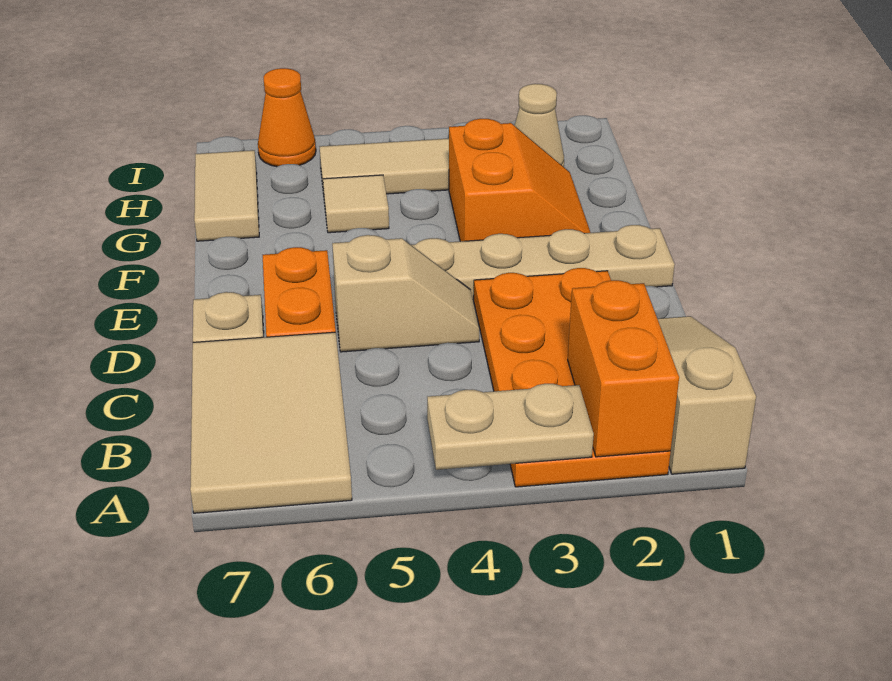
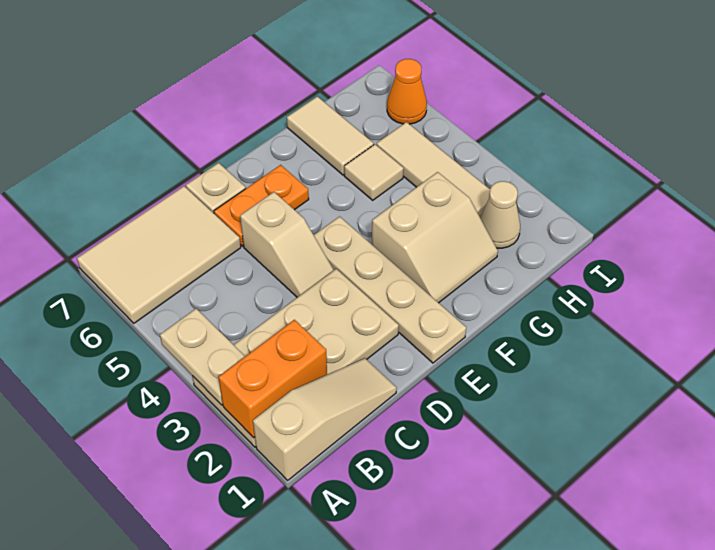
orange 2x4 plate [474,268,670,487] -> tan 2x4 plate [192,269,399,447]
orange 2x2 slope [449,119,591,241] -> tan 2x2 slope [372,172,498,303]
tan 1x2 tile [194,150,259,241] -> tan 1x2 tile turned to [287,96,374,175]

